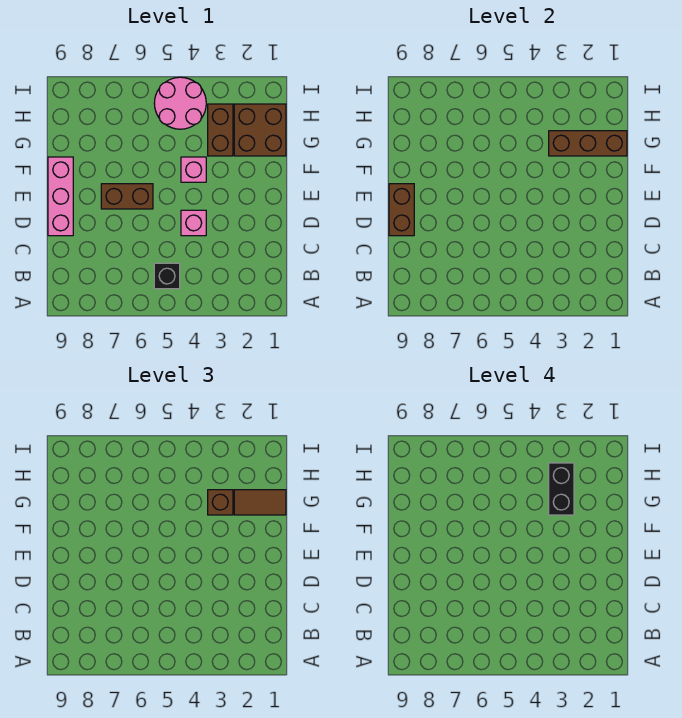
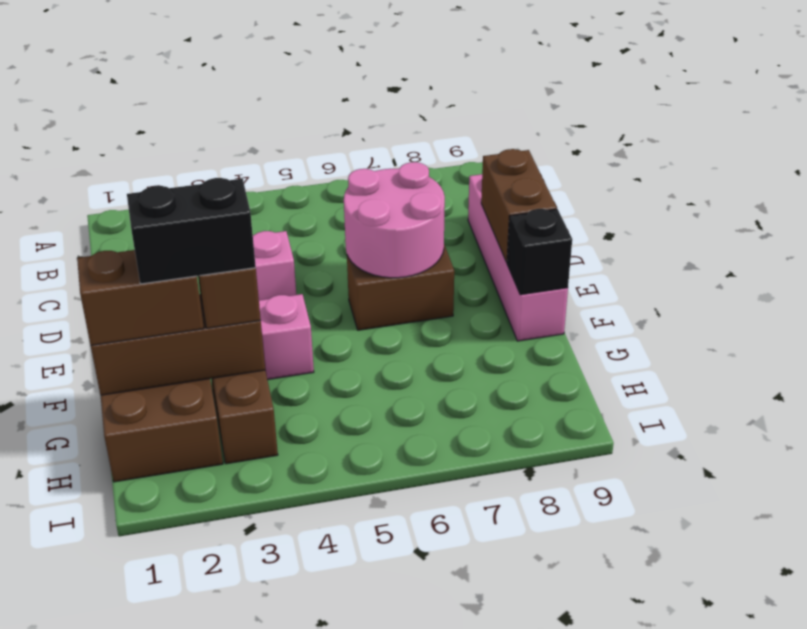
black 1x1 brick [154,263,180,289] -> black 1x1 brick moved to [507,209,572,295]
pink 1x3 brick [48,157,73,236] -> pink 1x4 brick [468,174,568,341]
brown 1x2 tile [234,490,286,515] -> brown 1x2 brick [77,250,204,345]
black 1x2 brick [549,463,574,515] -> black 1x2 brick turned to [127,178,256,284]
pink 2x2 round brick [154,77,206,129] -> pink 2x2 round brick moved to [344,162,445,278]

